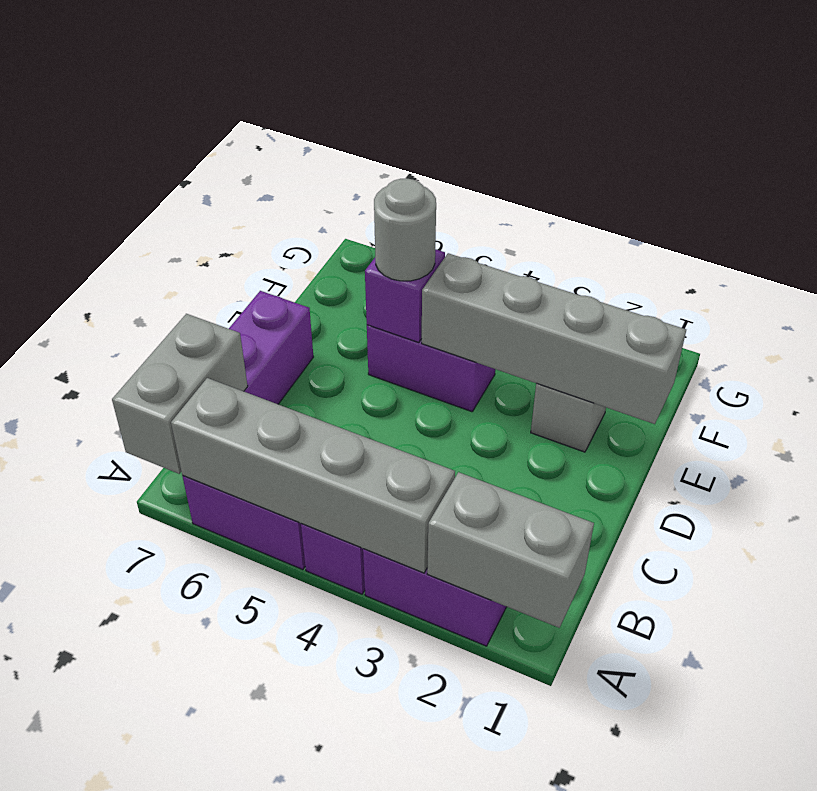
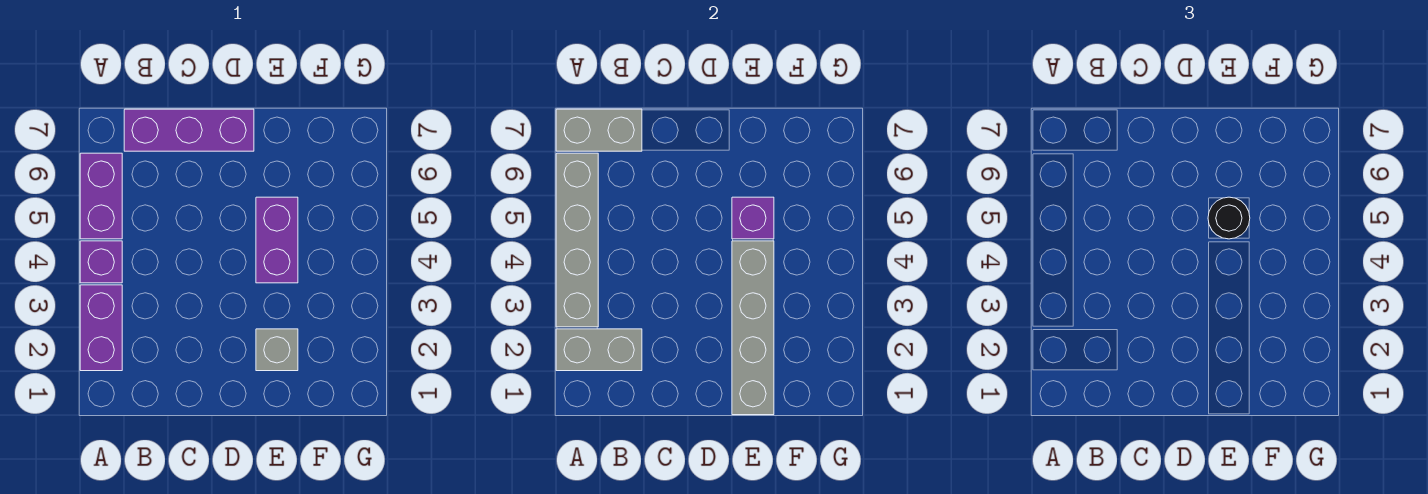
grey 1x2 brick [427,472,594,628] -> grey 1x2 brick turned to [556,329,642,371]
grey 1x1 round brick [374,178,436,281] -> black 1x1 round brick [1208,197,1250,239]

